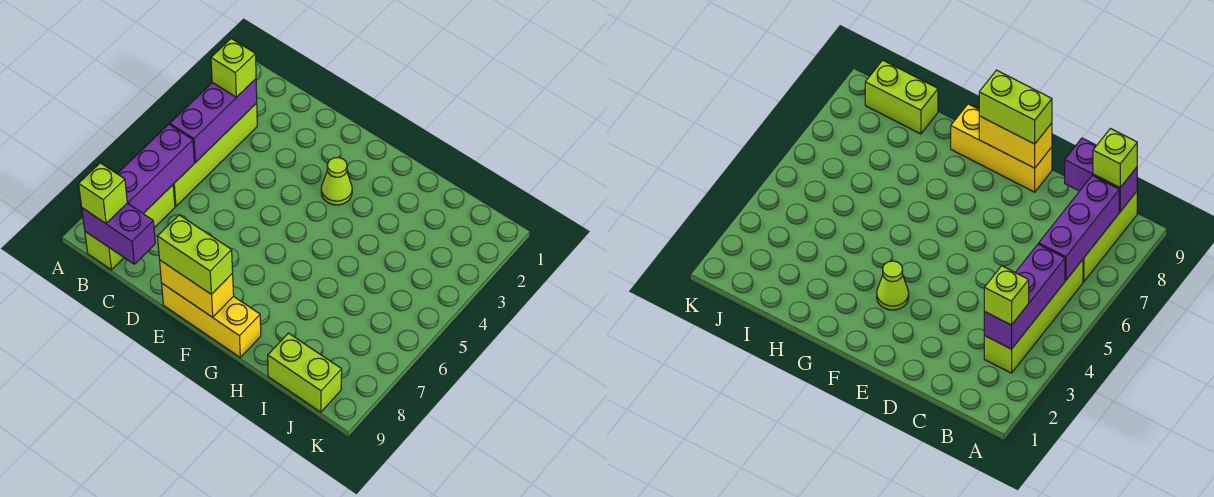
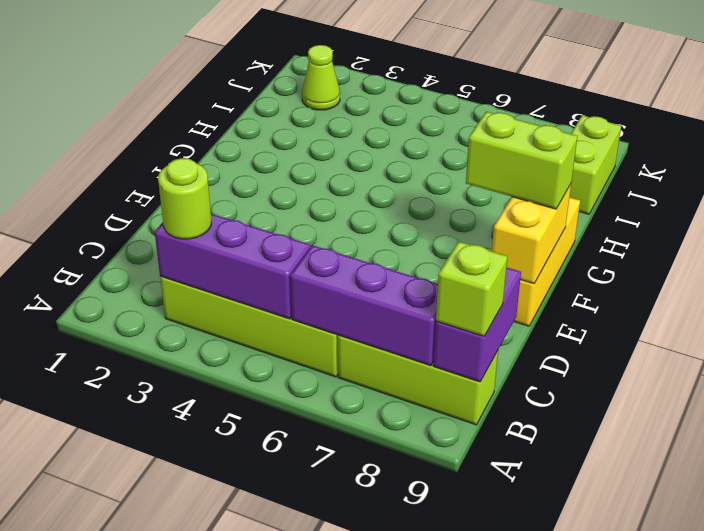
lime 1x1 brick [211,39,256,97] -> lime 1x1 round brick [158,158,211,239]
lime 1x2 brick [158,215,233,295] -> lime 1x2 brick turned to [466,112,577,209]
lime 1x1 cone [321,157,352,205] -> lime 1x1 cone moved to [302,45,340,110]

